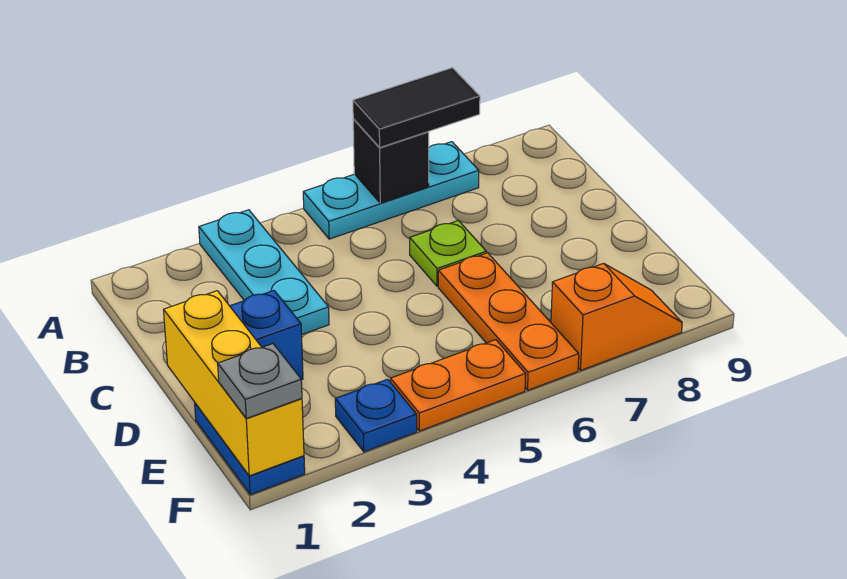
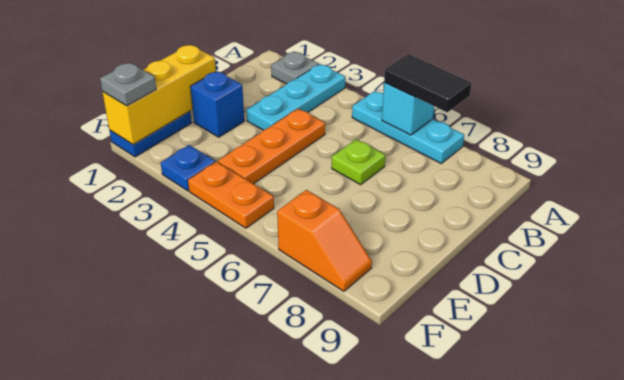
none -> grey 1x1 plate [271,52,319,84]
black 1x1 brick [353,119,429,203] -> cyan 1x1 brick [382,83,434,135]
orange 1x3 plate [438,253,579,390] -> orange 1x3 plate moved to [218,109,325,184]

